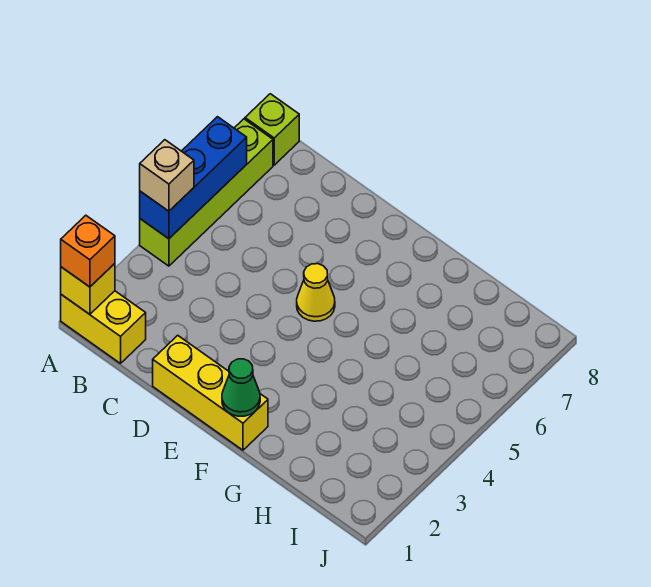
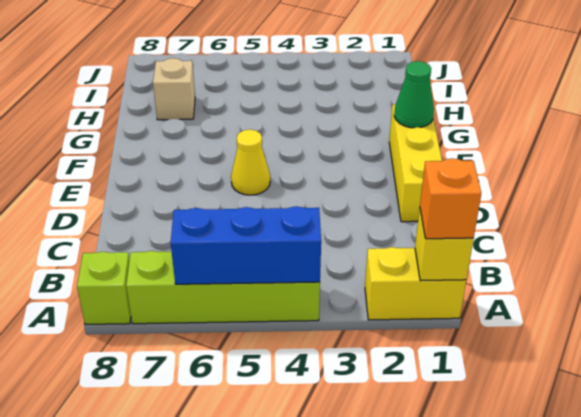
yellow 1x2 brick [61,291,146,363] -> yellow 1x2 brick turned to [365,247,466,320]
tan 1x1 brick [140,140,194,211] -> tan 1x1 brick moved to [153,58,195,120]

